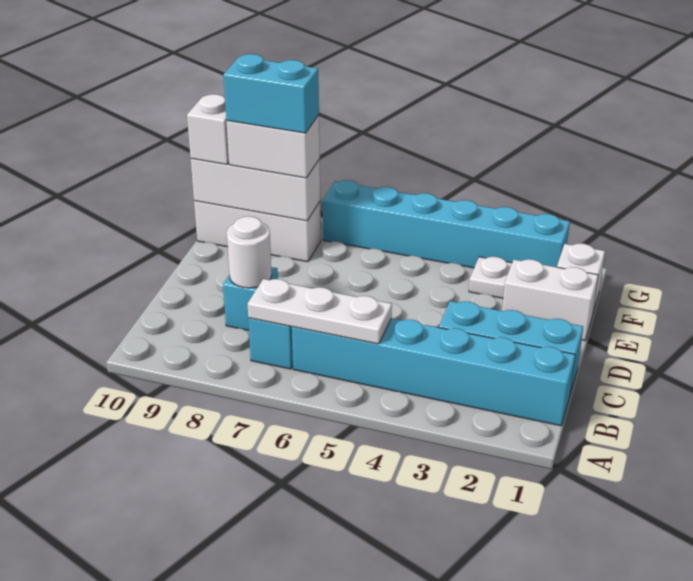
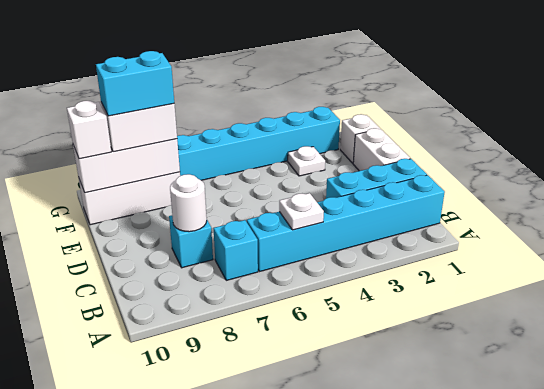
white 1x3 plate [248,279,392,344] -> white 1x1 plate [279,193,324,230]
white 1x2 brick [502,259,598,340] -> white 1x2 brick turned to [353,128,410,171]

